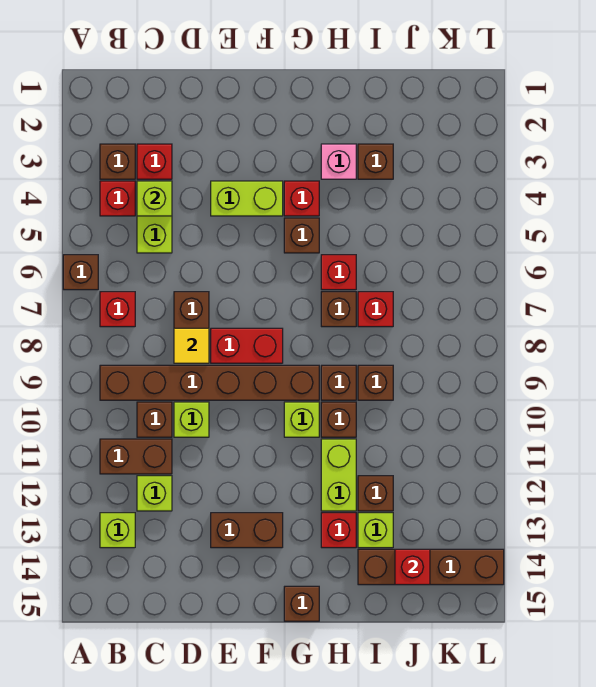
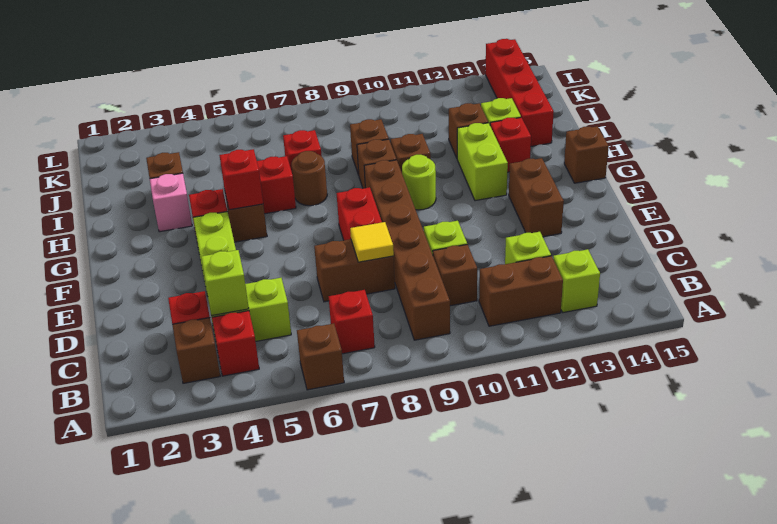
brown 1x2 brick [100,439,172,474] -> brown 1x2 brick turned to [479,256,563,326]
lime 1x1 brick [284,402,319,437] -> lime 1x1 round brick [402,155,436,210]
brown 1x1 brick [321,292,356,327] -> brown 1x1 round brick [292,151,327,206]
lime 1x2 brick [321,439,356,511] -> lime 1x2 brick turned to [457,123,508,201]
brown 1x4 brick [358,549,504,585] -> red 1x4 brick [486,39,554,146]
red 1x1 brick [395,549,430,585] -> red 1x1 brick moved to [219,149,263,210]

